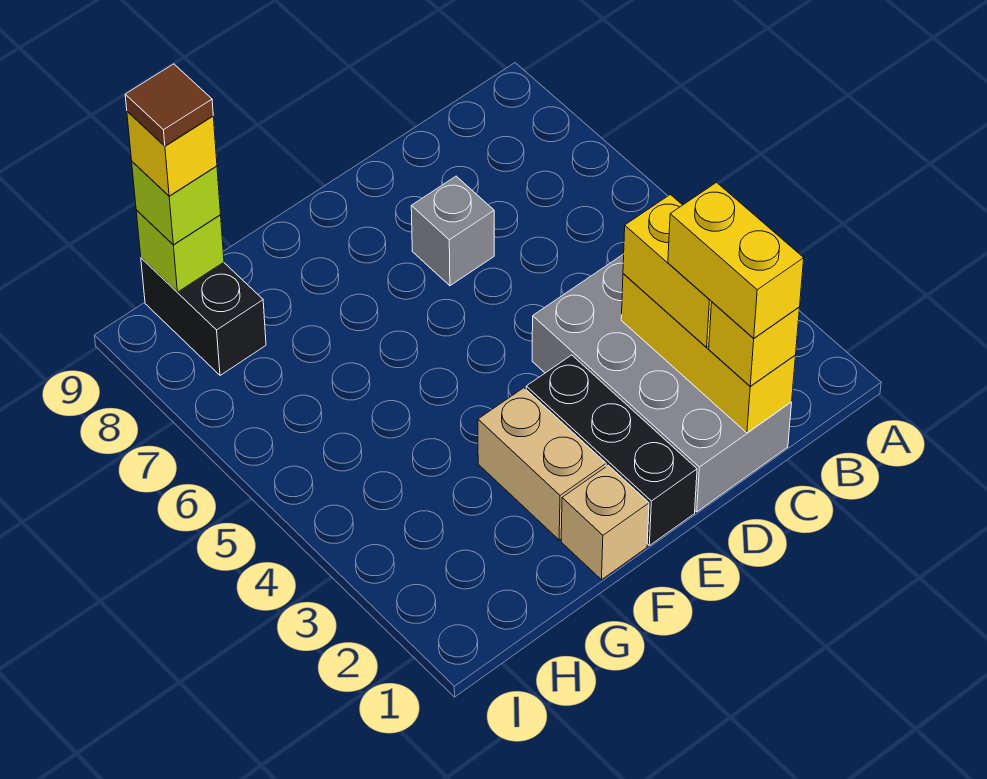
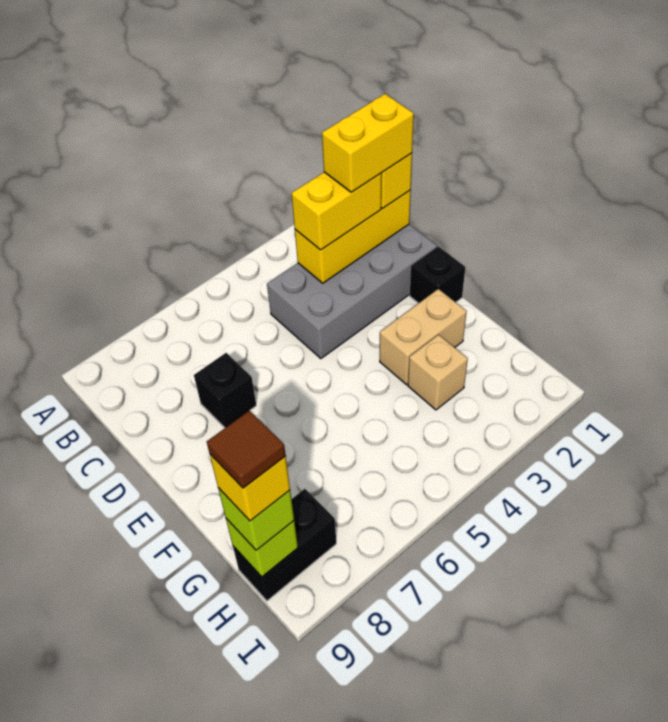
grey 1x1 brick [411,176,494,286] -> black 1x1 brick [194,353,256,428]
black 1x3 brick [526,355,697,546] -> black 1x1 brick [410,246,465,303]
tan 1x1 brick [561,465,649,580] -> tan 1x1 brick moved to [408,335,468,410]

